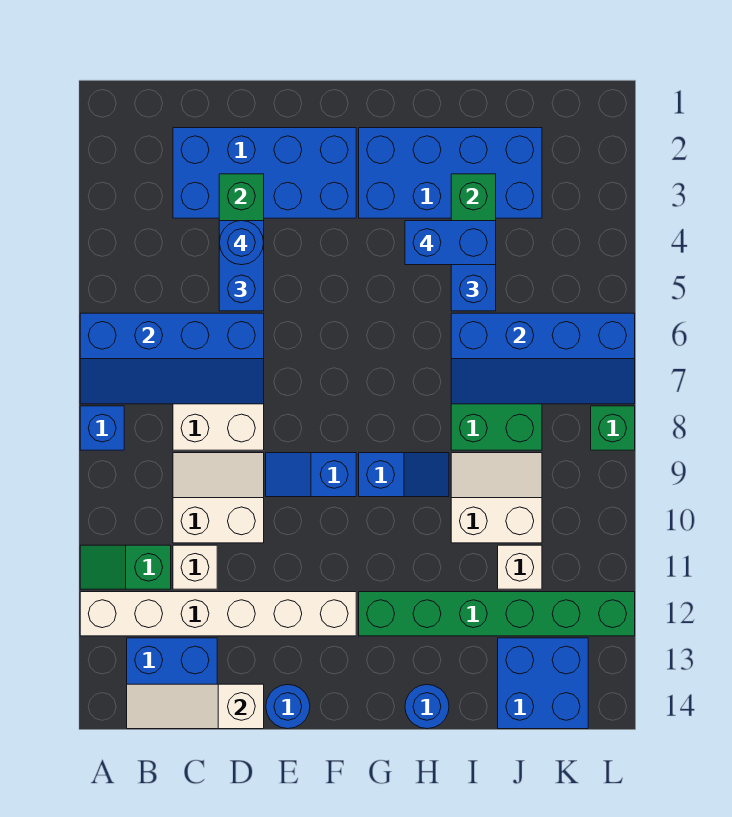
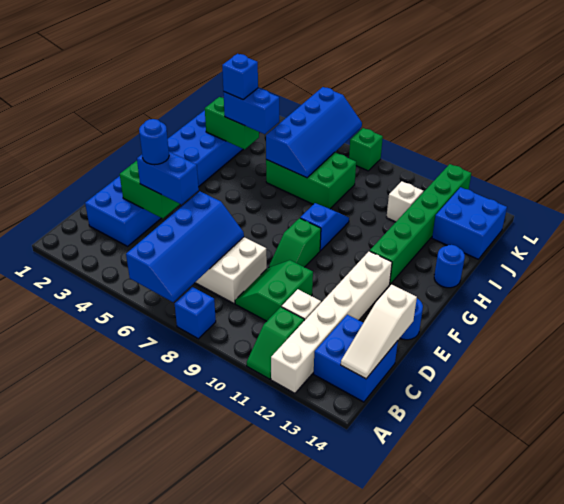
white 2x2 slope [173,453,264,543] -> green 2x2 slope [235,260,313,321]
blue 1x2 slope [266,453,356,497] -> green 1x2 slope [269,218,321,267]
blue 1x2 brick [405,221,496,265] -> blue 1x1 brick [222,54,258,100]
white 2x2 slope [451,453,542,543] -> none

